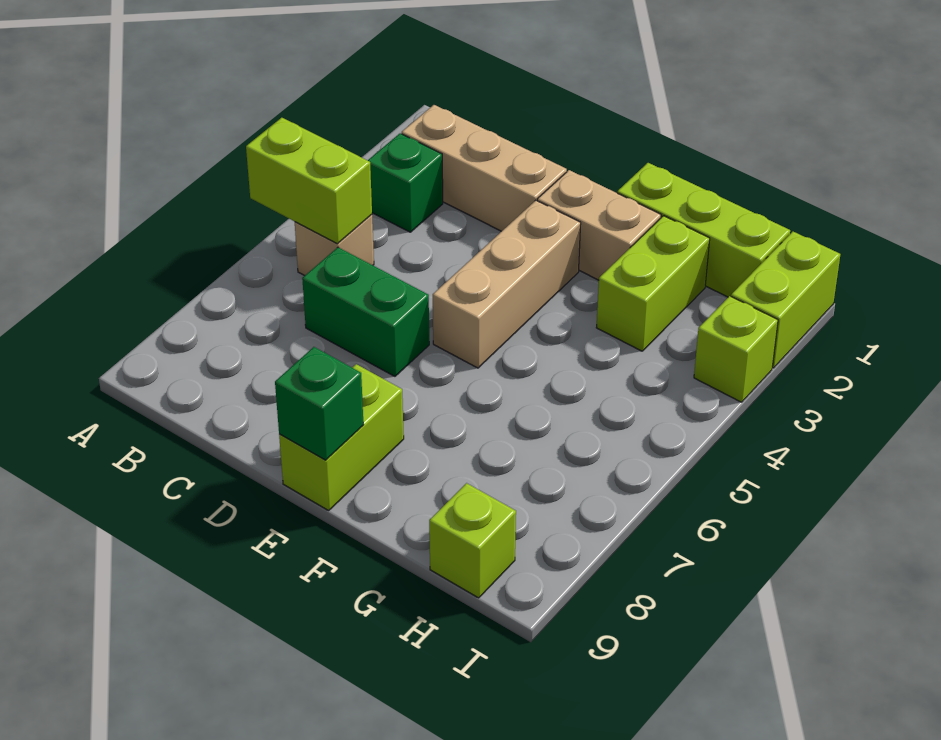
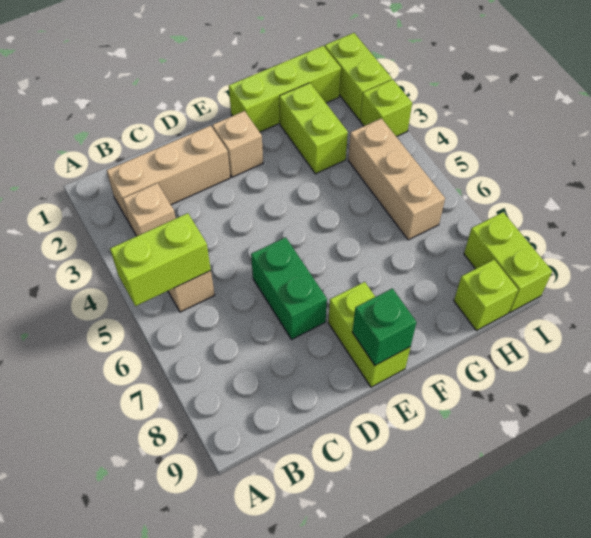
green 1x1 brick [368,133,443,232] -> tan 1x1 brick [123,183,176,236]
green 1x2 brick [302,247,429,376] -> green 1x2 brick turned to [251,237,327,340]
tan 1x2 brick [537,170,661,280] -> tan 1x1 brick [212,111,263,177]
tan 1x3 brick [433,200,581,368] -> tan 1x3 brick moved to [348,118,445,240]
none -> lime 1x2 brick [464,212,552,312]

